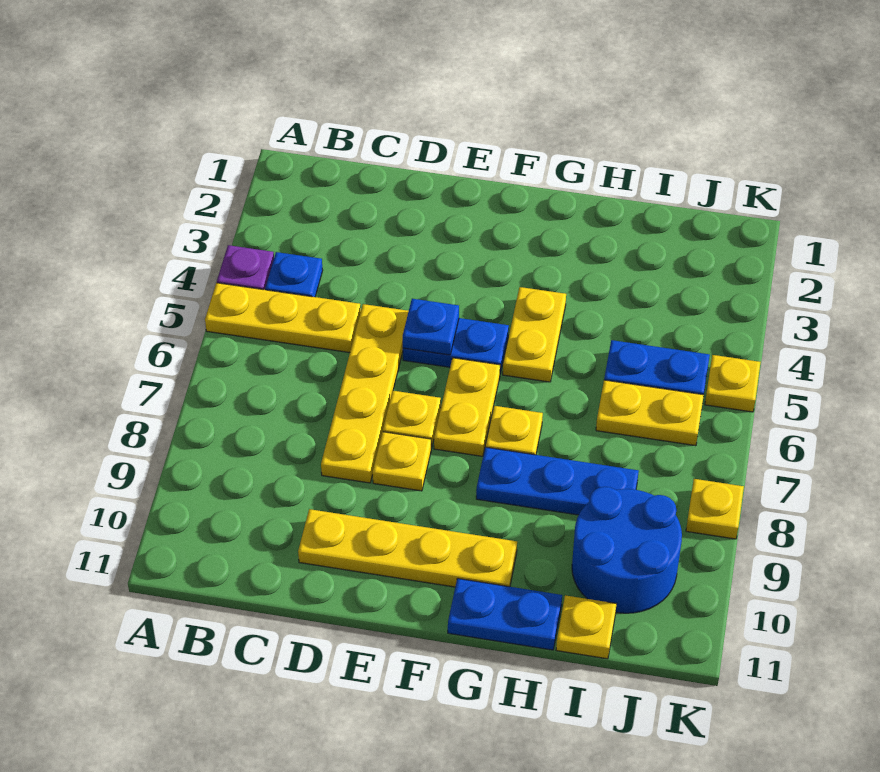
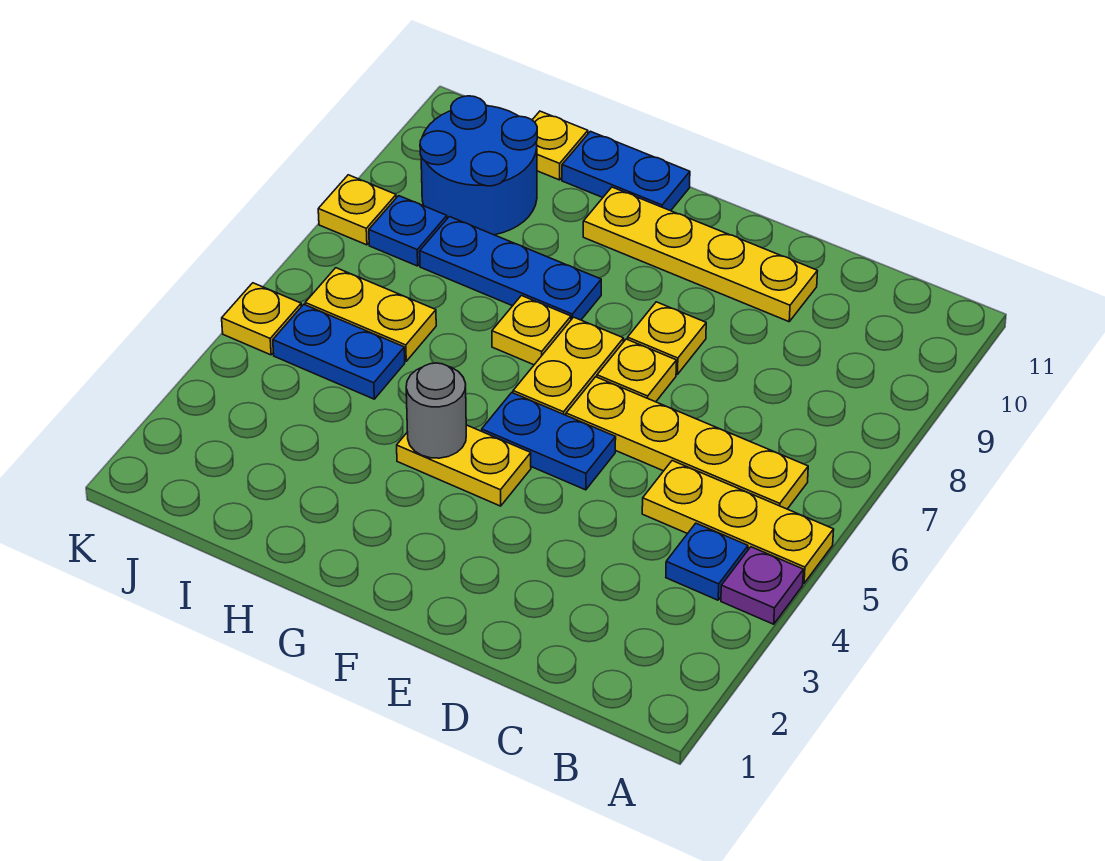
yellow 1x4 plate [321,304,409,483] -> yellow 1x4 plate turned to [566,377,808,509]
blue 1x1 plate [403,299,459,355] -> blue 1x1 plate moved to [369,196,447,266]
yellow 1x2 plate [503,287,566,382] -> yellow 1x2 plate turned to [397,425,531,506]
none -> grey 1x1 round brick [406,363,466,458]

